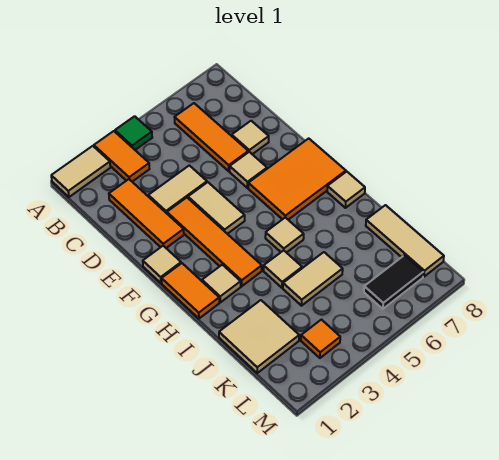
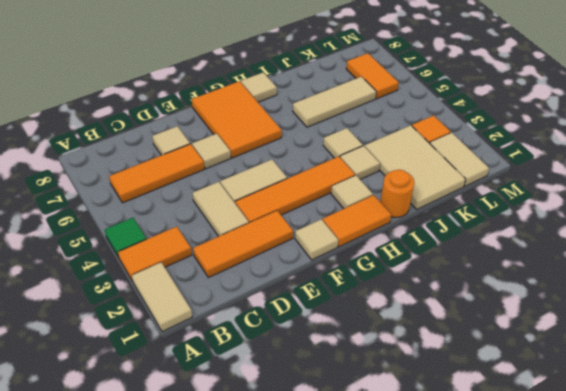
tan 1x1 tile [265,217,304,253] -> tan 1x1 tile moved to [340,146,380,179]
none -> orange 1x1 round brick [380,170,414,218]
tan 2x2 tile [219,300,299,373] -> tan 2x3 tile [365,125,466,209]
tan 1x2 tile [283,252,343,306] -> tan 1x2 tile moved to [430,133,489,186]
tan 1x3 tile [366,205,444,277] -> tan 1x3 tile moved to [293,77,376,127]
black 1x2 tile [364,255,424,309] -> orange 1x2 tile [346,53,399,99]

